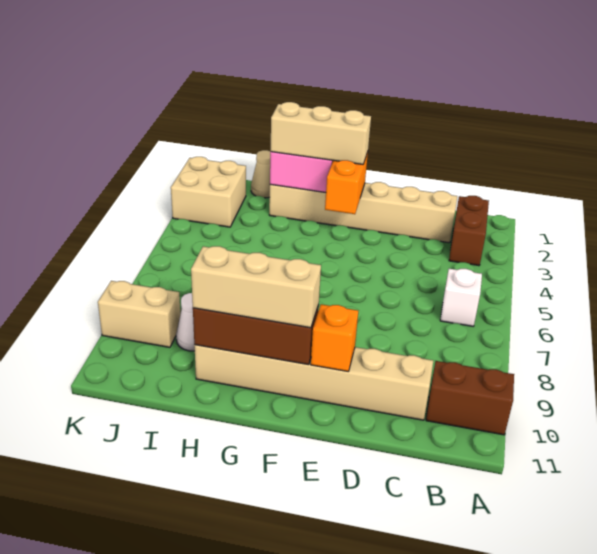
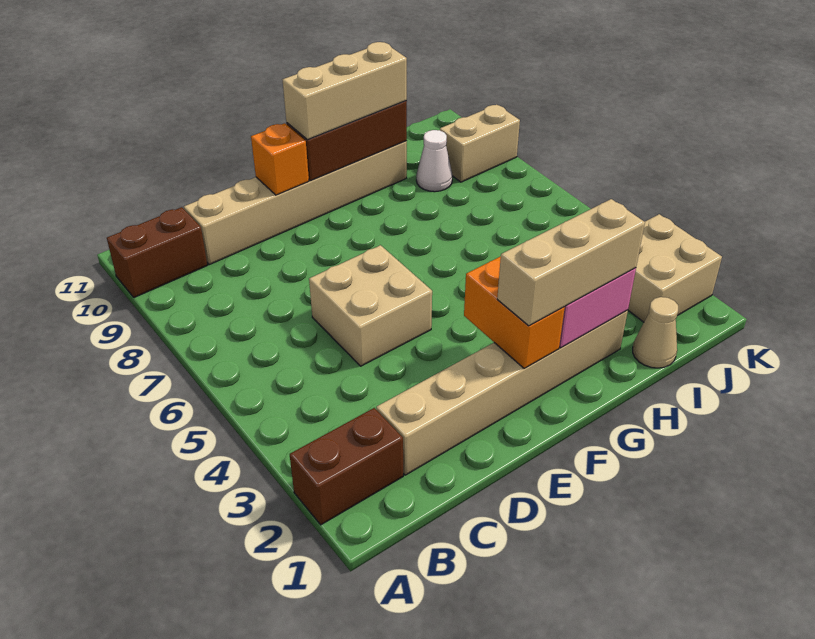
brown 1x2 brick [449,196,489,266] -> brown 1x2 brick turned to [290,408,403,525]
white 1x1 brick [440,269,482,326] -> none
none -> tan 2x2 brick [309,245,432,366]

